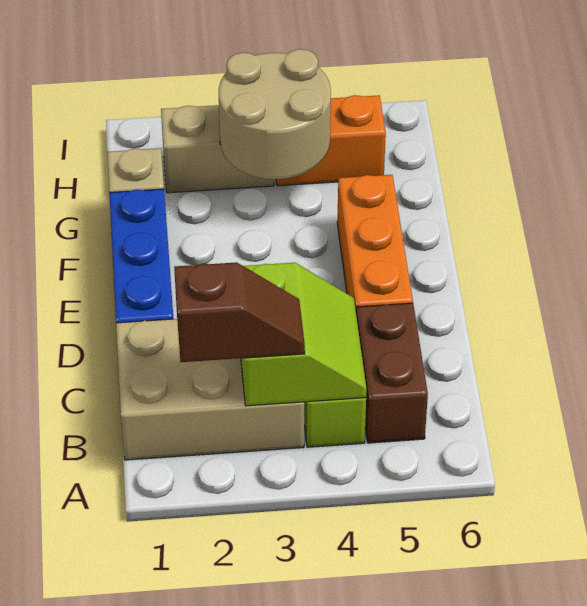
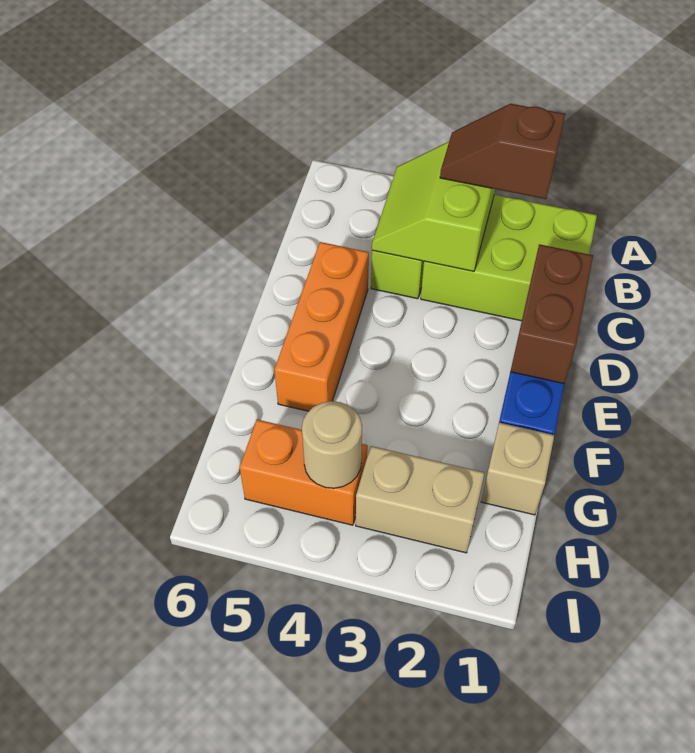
tan 2x3 brick [116,319,304,460] -> lime 2x3 brick [421,195,597,321]
brown 1x2 brick [356,303,428,443] -> brown 1x2 brick moved to [510,244,593,384]
tan 2x2 round brick [219,49,331,179] -> tan 1x1 round brick [302,401,362,488]

